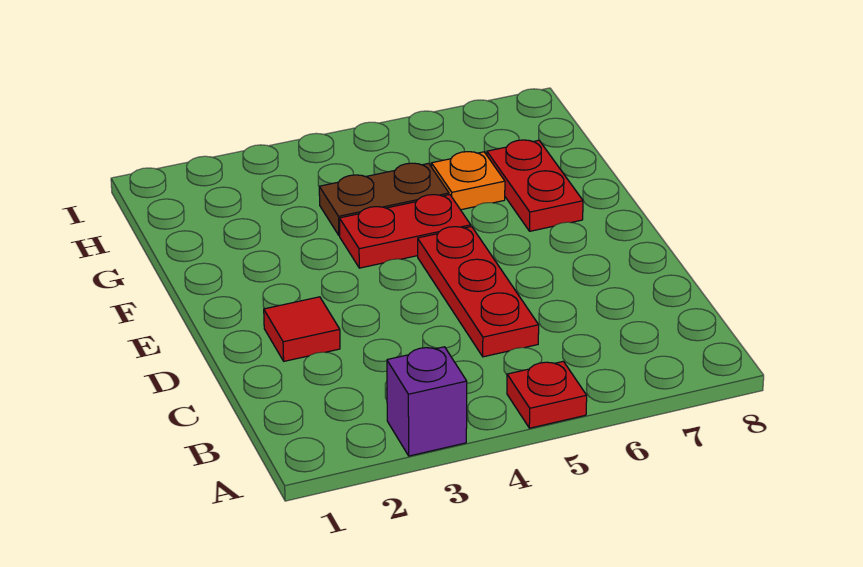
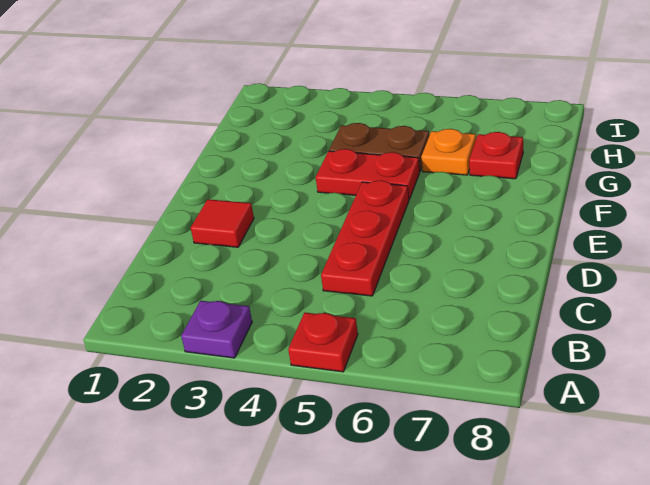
purple 1x1 brick [387,347,467,456] -> purple 1x1 plate [181,301,252,358]
red 1x2 plate [487,140,583,231] -> red 1x1 plate [469,132,523,179]

